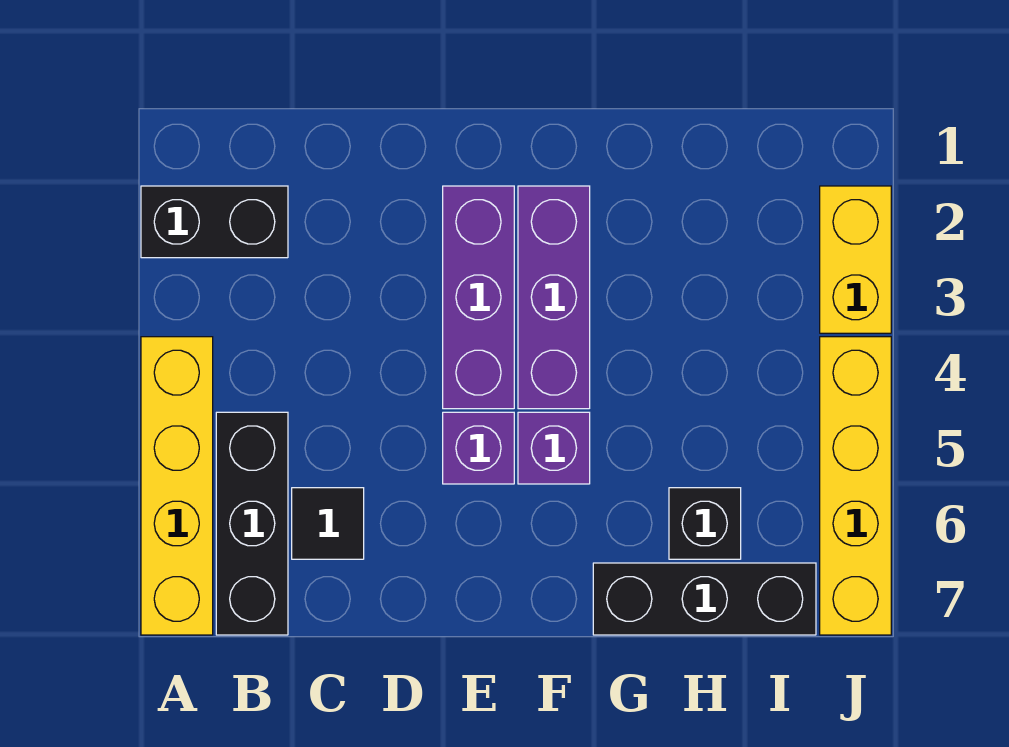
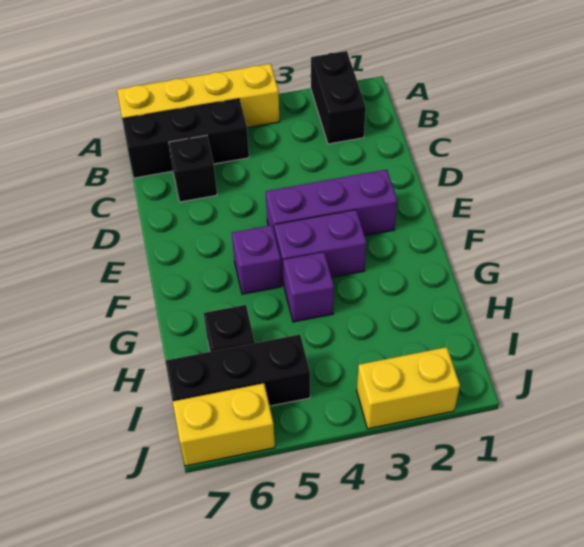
black 1x1 tile [292,488,364,559] -> black 1x1 brick [169,135,217,202]
purple 1x1 brick [443,412,514,484] -> purple 1x1 brick moved to [283,252,334,322]
purple 1x3 brick [518,186,590,409] -> purple 1x2 brick [274,210,367,285]
black 1x3 brick [593,563,816,635] -> black 1x3 brick turned to [165,334,310,406]
yellow 1x4 brick [820,337,891,635] -> yellow 1x2 brick [173,383,275,466]

